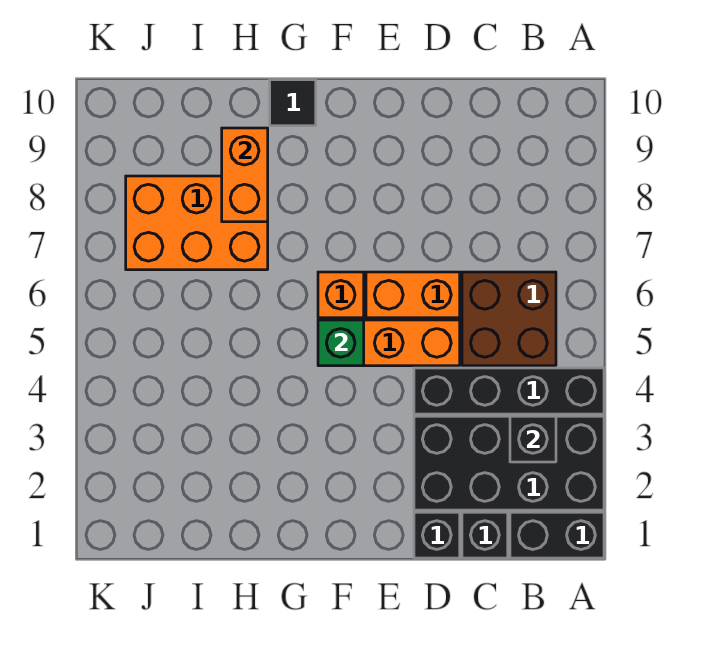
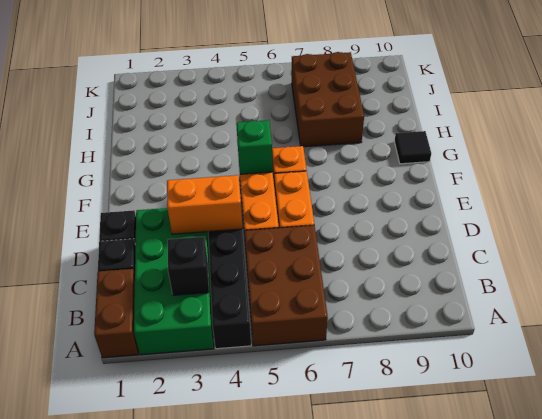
black 1x2 brick [510,512,604,558] -> brown 1x2 brick [94,269,138,358]
black 2x4 brick [414,416,604,510] -> green 2x4 brick [134,208,214,355]
brown 2x2 brick [462,272,556,366] -> brown 2x3 brick [244,225,328,346]
orange 2x3 brick [126,176,268,270] -> brown 2x3 brick [292,52,364,147]
orange 1x2 brick [222,128,268,222] -> orange 1x2 brick moved to [167,175,243,234]

